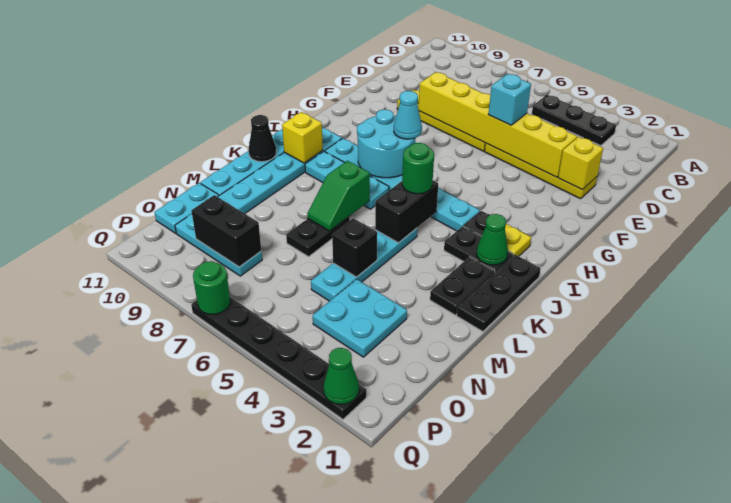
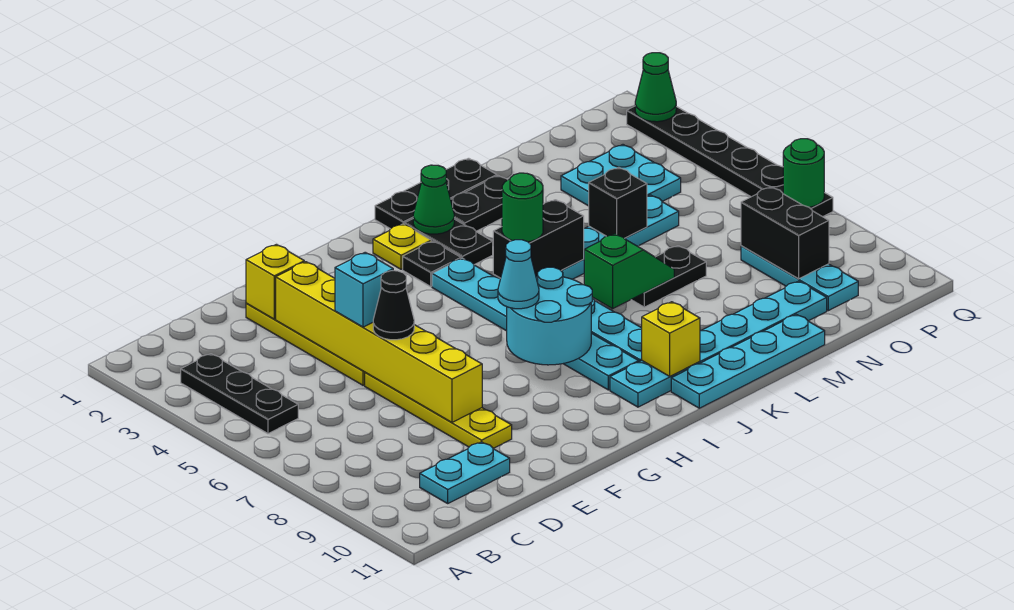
black 1x1 cone [249,115,276,162] -> black 1x1 cone moved to [373,271,414,340]
cyan 1x2 plate [154,183,219,233] -> cyan 1x2 plate moved to [420,442,510,503]

